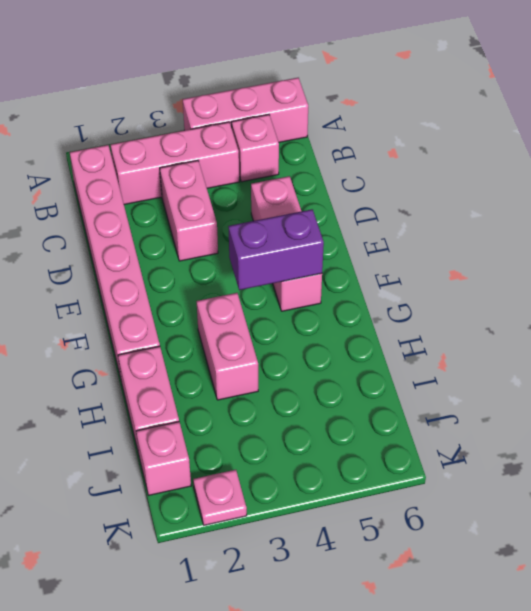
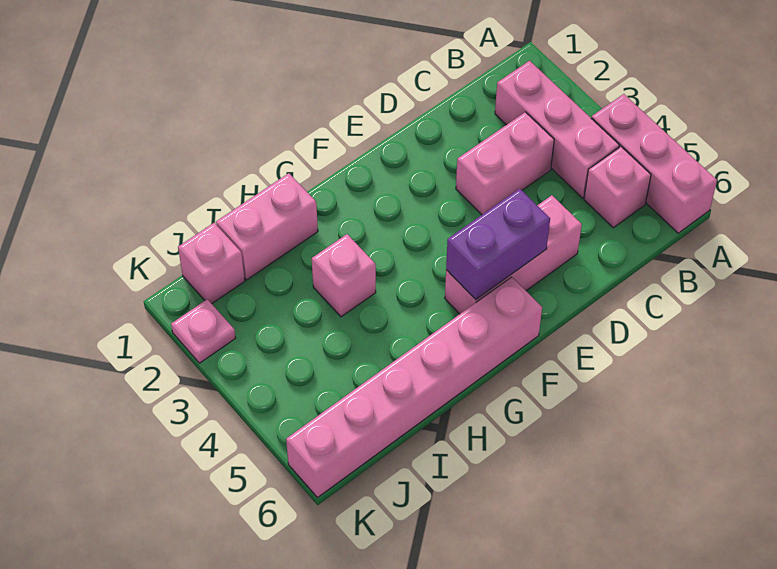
pink 1x6 brick [70,145,160,378] -> pink 1x6 brick moved to [286,277,542,498]
purple 1x2 brick [228,209,324,290] -> purple 1x2 brick turned to [446,189,550,299]
pink 1x2 brick [197,293,258,400] -> pink 1x1 brick [312,234,376,317]

